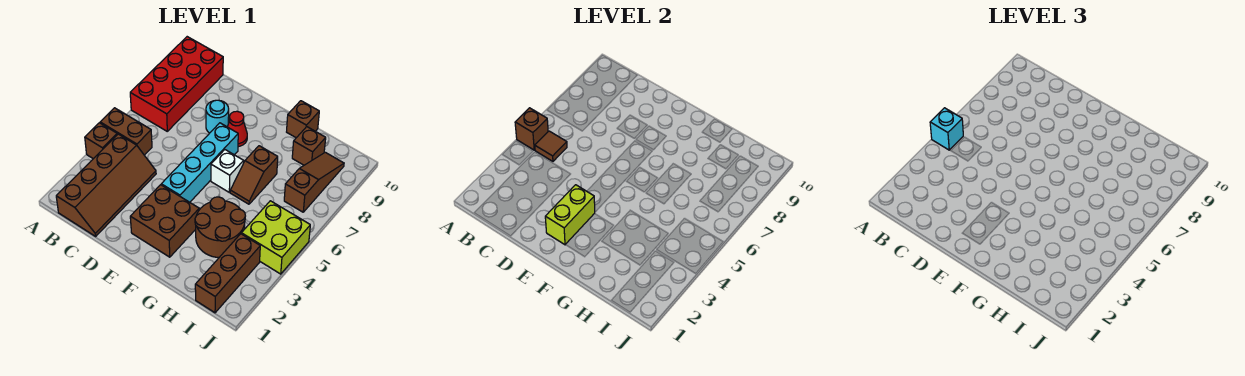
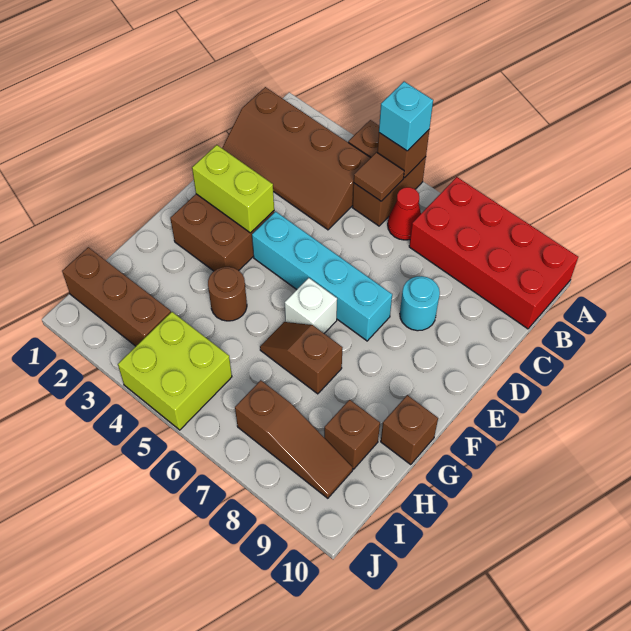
red 1x1 cone [227,111,247,147] -> red 1x1 cone moved to [388,187,421,240]
brown 2x2 round brick [195,197,245,258] -> brown 1x1 round brick [208,267,247,321]

